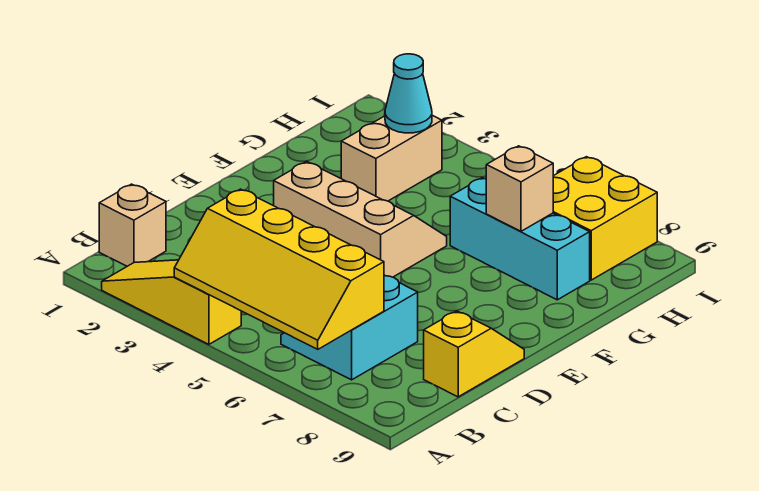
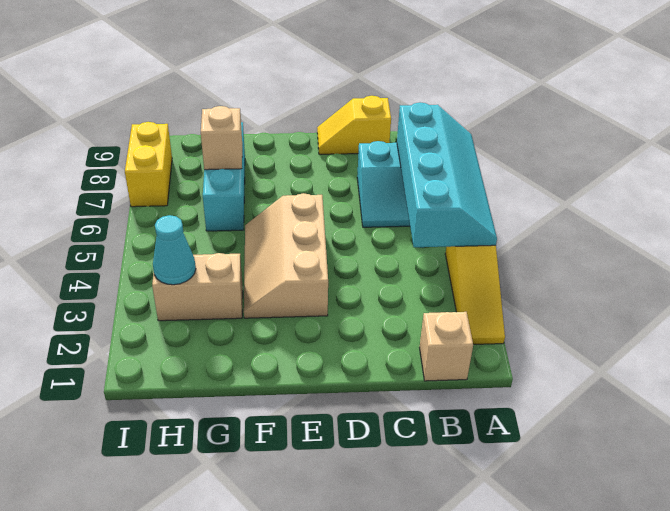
yellow 2x4 slope [174,189,384,349] -> cyan 2x4 slope [397,103,497,247]
yellow 2x2 brick [553,157,657,280] -> yellow 1x2 brick [125,122,172,207]

